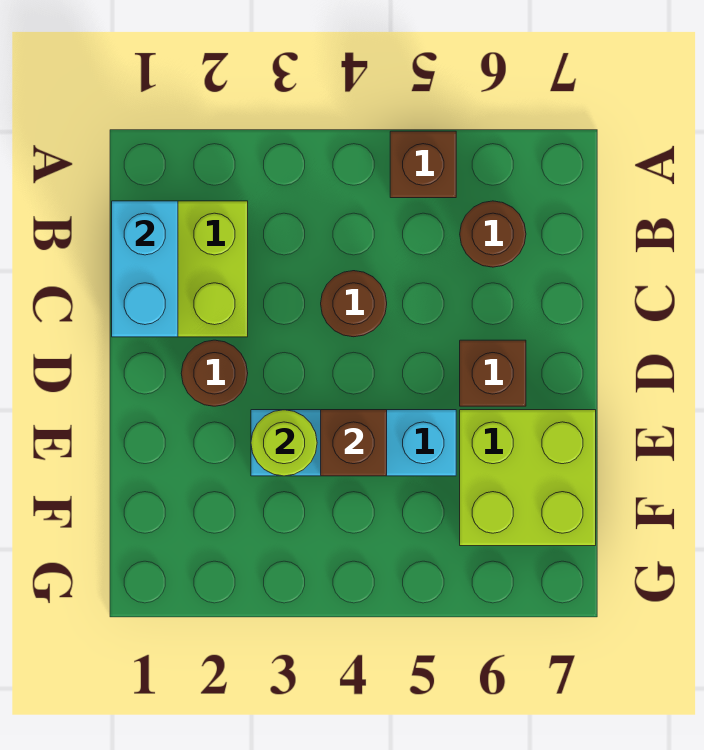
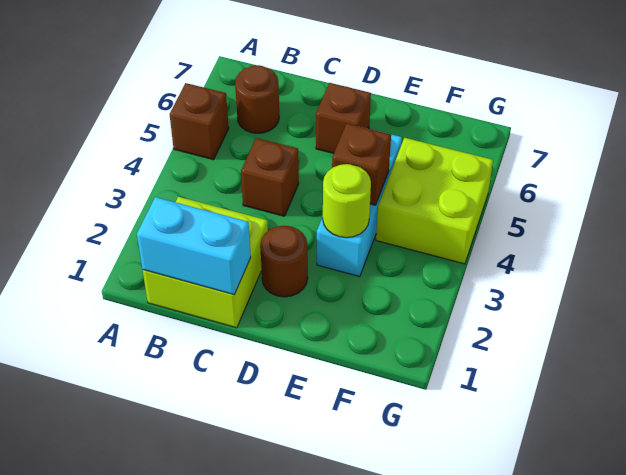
brown 1x1 round brick [321,271,387,337] -> brown 1x1 brick [241,138,299,216]
lime 2x2 brick [460,410,596,546] -> lime 2x2 brick moved to [376,138,493,264]

